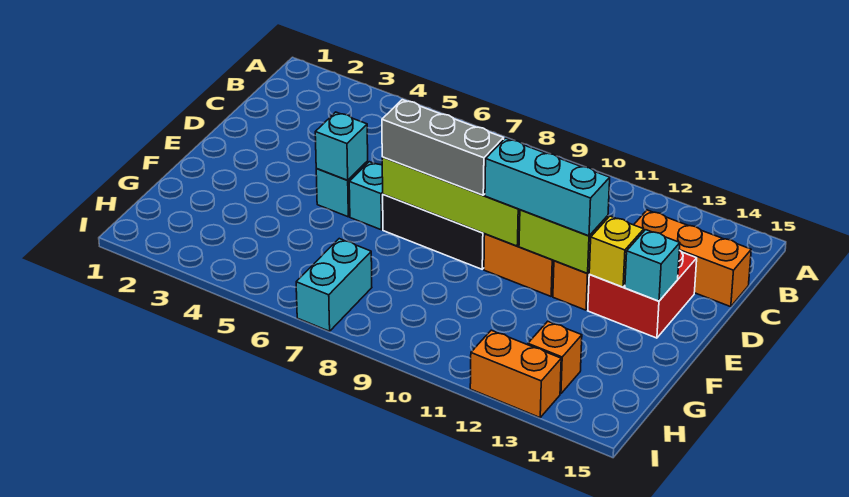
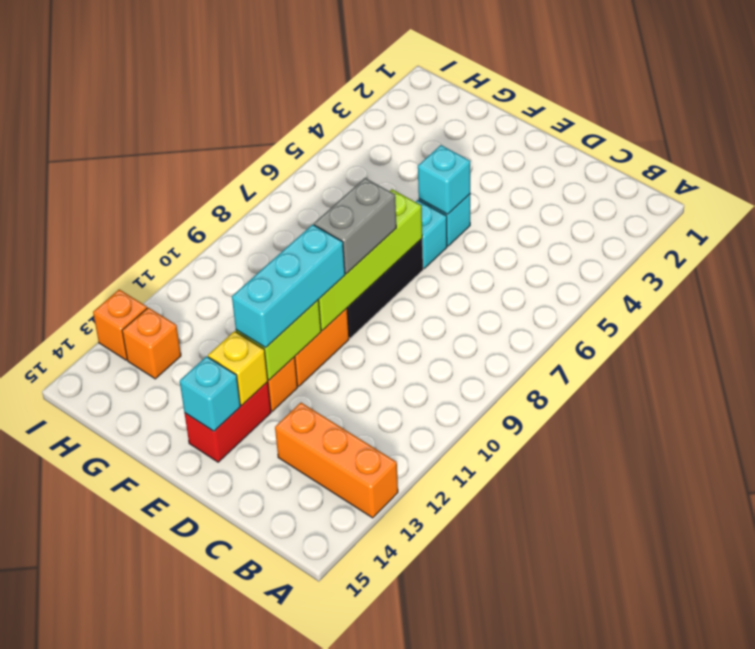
orange 1x3 brick [634,210,751,307] -> orange 1x3 brick turned to [275,403,398,518]
red 2x2 brick [588,250,697,338] -> red 1x2 brick [185,382,271,462]
grey 1x3 brick [382,100,504,195] -> grey 1x2 brick [314,178,396,274]
cyan 1x2 brick [296,239,372,331] -> none
orange 1x2 brick [470,330,561,418] -> orange 1x1 brick [93,289,147,360]

